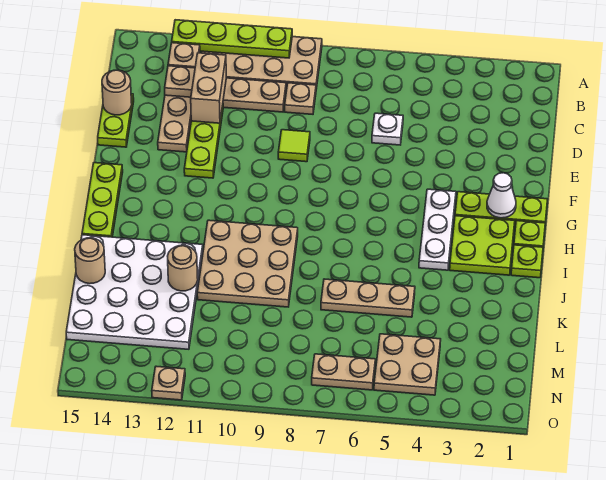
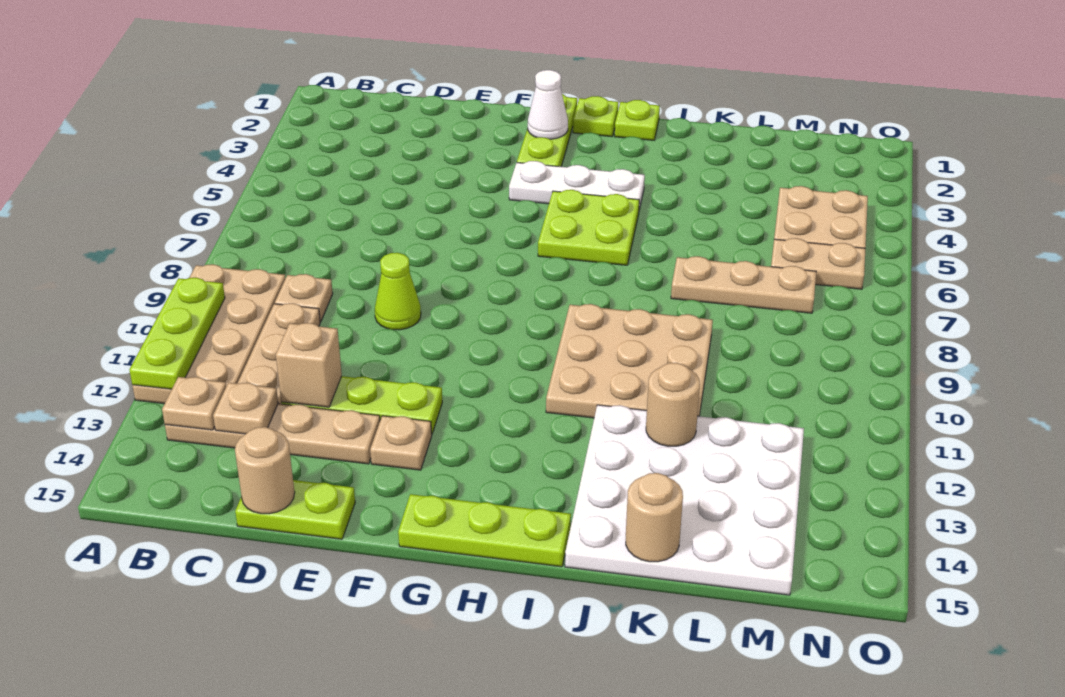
lime 1x4 plate [172,20,292,58] -> lime 1x3 plate [130,278,225,390]
tan 1x2 brick [191,53,226,123] -> tan 1x1 brick [276,323,342,407]
white 1x1 plate [372,113,403,145] -> none
lime 1x1 tile [278,130,310,162] -> lime 1x1 cone [375,253,421,330]
lime 2x2 plate [450,216,515,275] -> lime 2x2 plate moved to [538,190,639,265]
tan 1x3 plate [321,279,415,317] -> tan 1x3 plate turned to [671,256,816,313]
tan 1x2 plate [312,354,375,390] -> tan 1x2 plate turned to [771,238,865,289]
tan 1x1 plate [152,366,185,400] -> tan 1x1 plate moved to [370,416,432,470]

